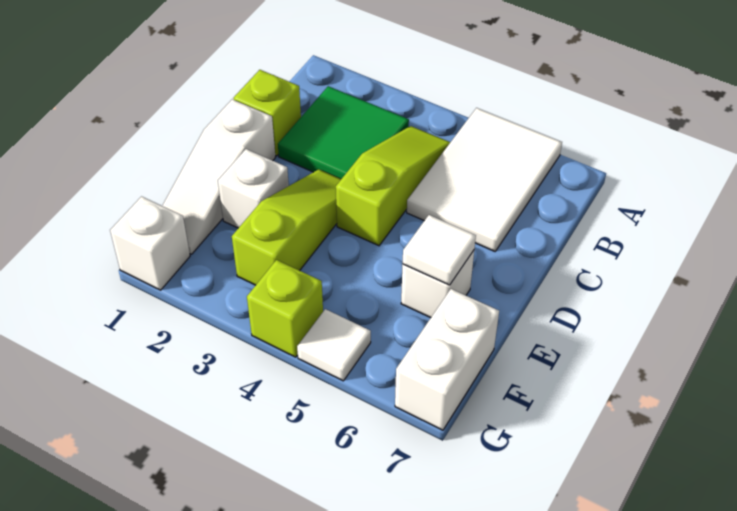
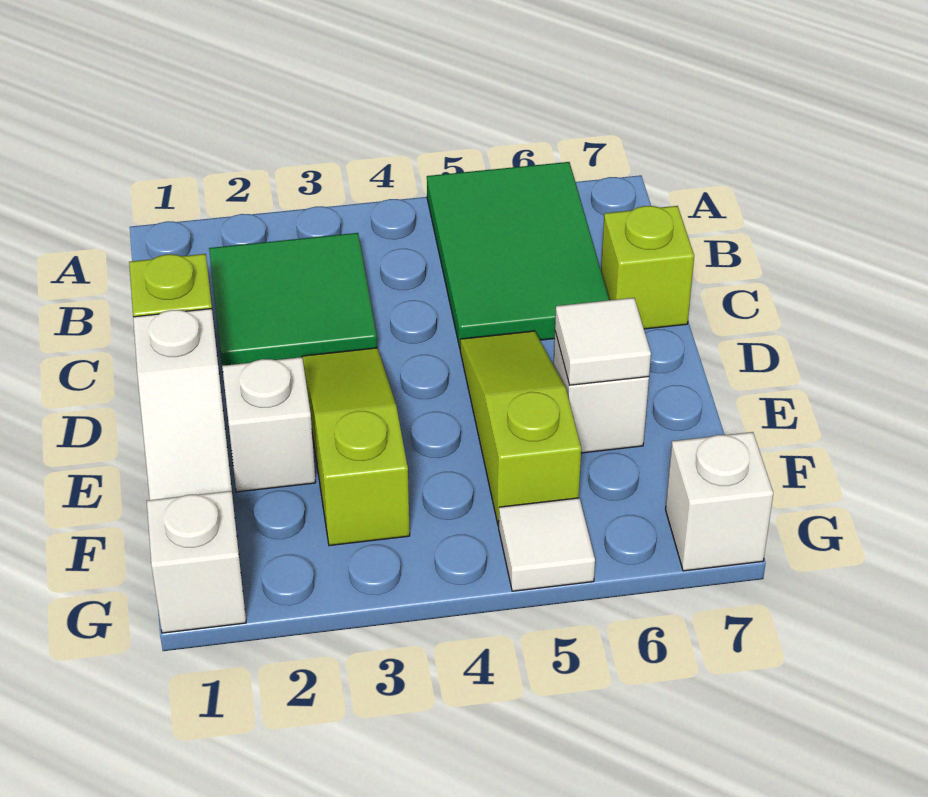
white 2x3 tile [407,108,562,251] -> green 2x3 tile [427,162,609,347]
lime 1x3 slope [336,126,450,246] -> lime 1x3 slope moved to [460,331,581,526]
white 1x2 brick [395,289,499,430] -> white 1x1 brick [666,432,773,571]
lime 1x1 brick [247,260,323,357] -> lime 1x1 brick moved to [601,206,694,329]

